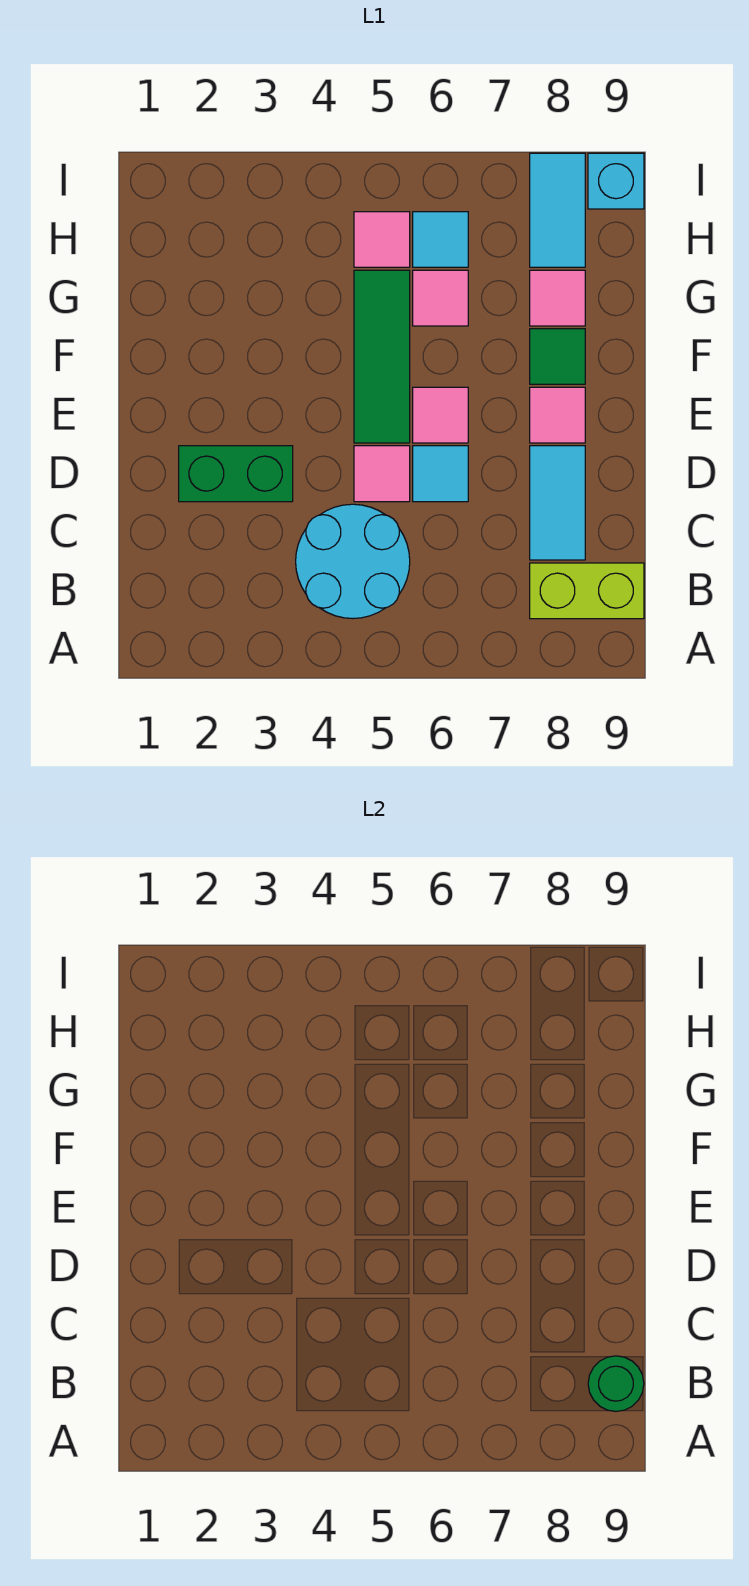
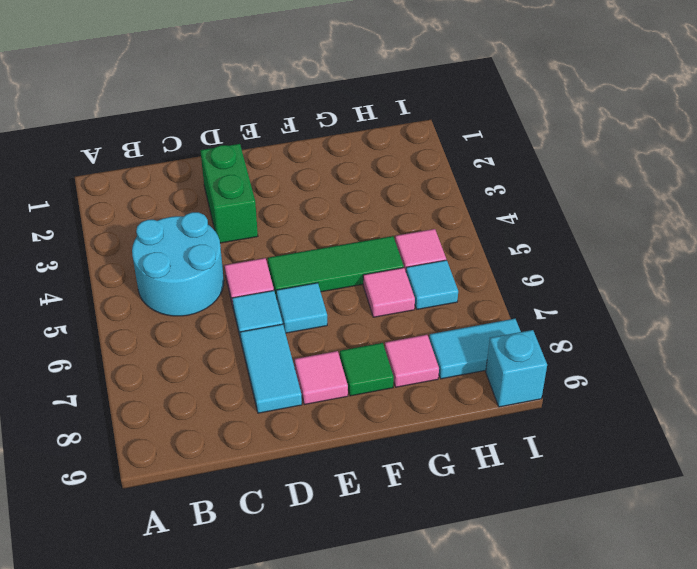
lime 1x2 brick [530,563,644,619] -> none
green 1x1 round brick [588,1356,644,1411] -> none
cyan 1x2 tile [530,446,585,560] -> cyan 1x2 tile turned to [240,324,302,413]
pink 1x1 tile [413,387,468,443] -> cyan 1x1 tile [276,283,327,333]

